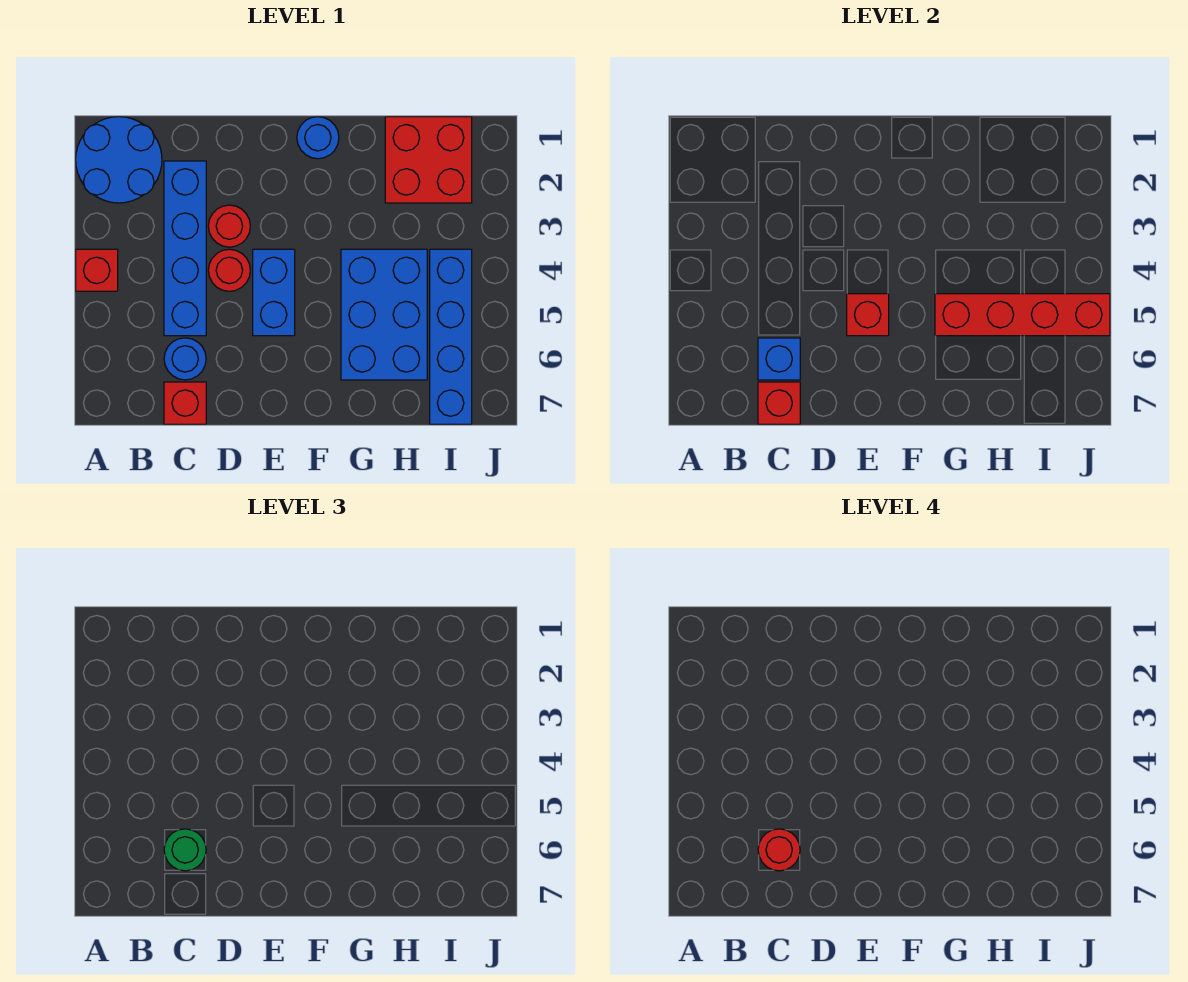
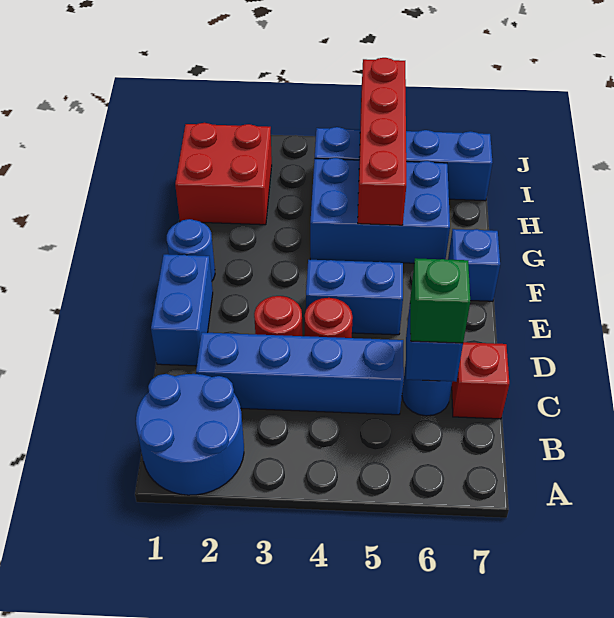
red 1x1 brick [76,249,118,291] -> none
green 1x1 round brick [164,829,206,871] -> green 1x1 brick [410,258,470,343]
red 1x1 round brick [758,829,800,871] -> none
red 1x1 brick [758,382,800,424] -> none
none -> blue 1x2 brick [151,254,213,366]
red 1x1 brick [847,294,889,336] -> none
none -> blue 1x1 brick [448,229,500,301]

